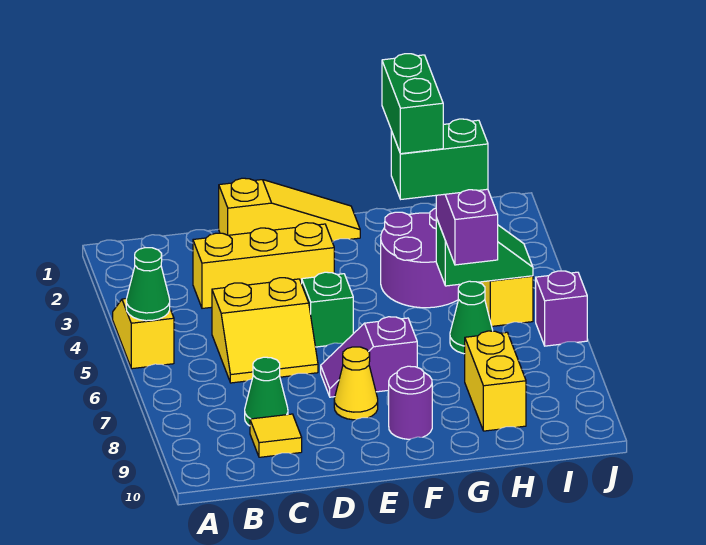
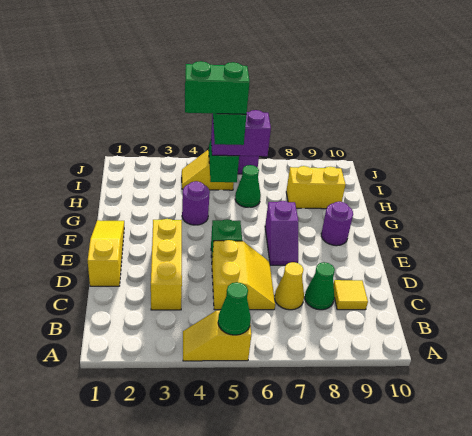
yellow 1x1 cone [334,347,378,420] -> yellow 1x1 cone moved to [275,262,304,310]
purple 2x2 round brick [381,208,461,308] -> purple 1x1 round brick [182,181,210,225]

